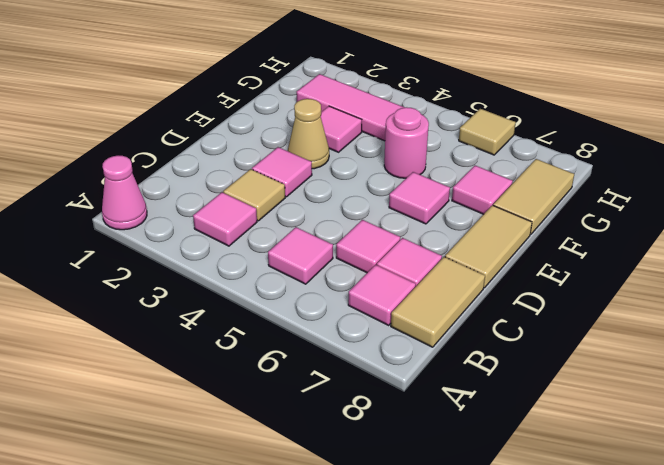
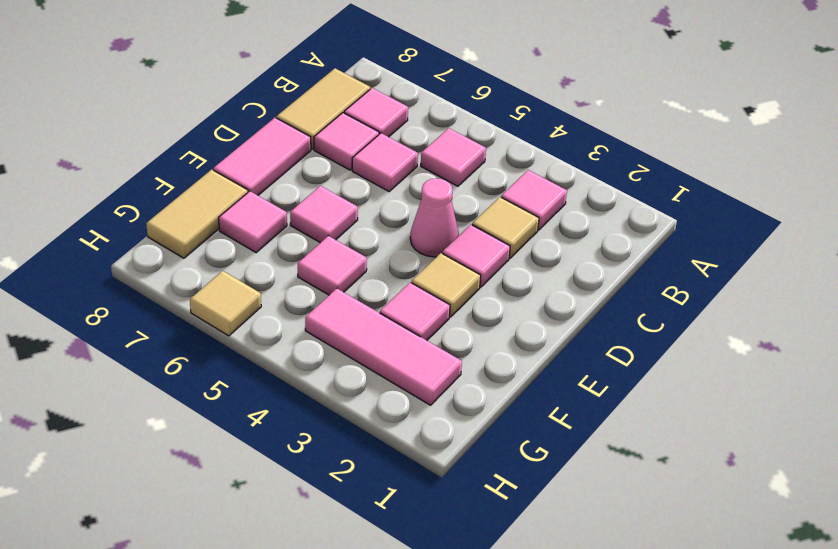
pink 1x1 cone [102,156,147,230] -> pink 1x1 cone moved to [410,178,459,257]
tan 1x2 tile [445,205,532,288] -> pink 1x2 tile [213,118,311,195]
tan 1x1 cone [288,99,329,169] -> tan 1x1 tile [411,253,481,317]
pink 1x1 round brick [384,107,429,178] -> pink 1x1 tile [298,236,367,295]

